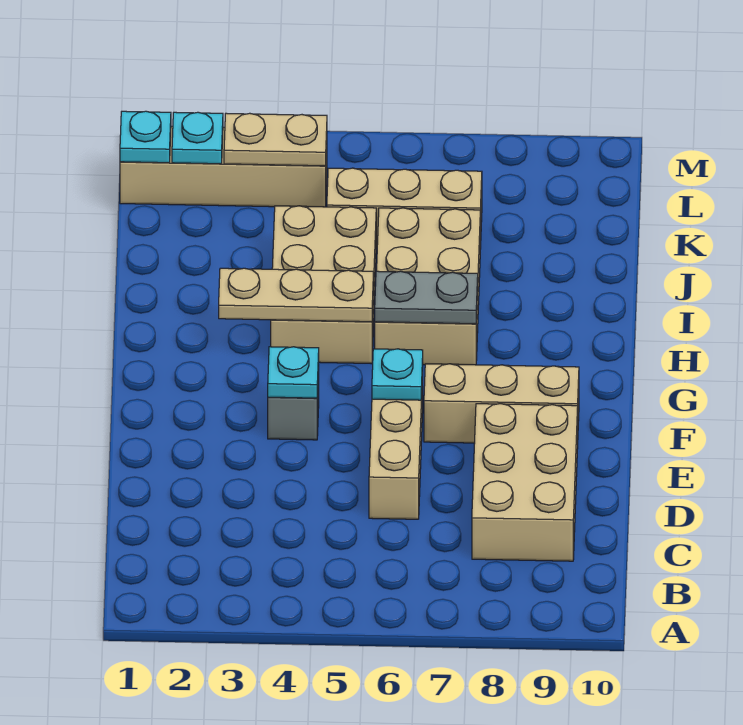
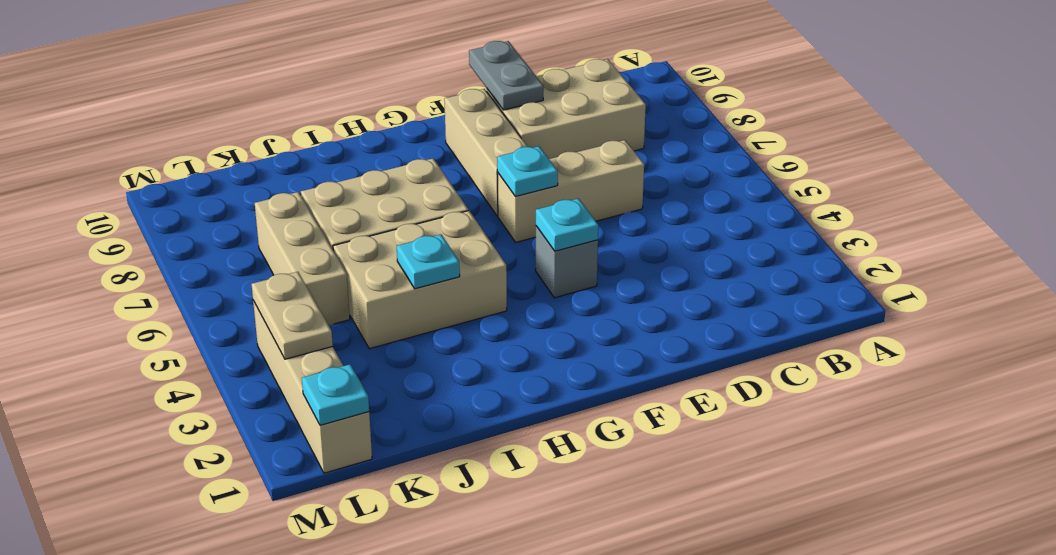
tan 1x3 plate [219,268,374,322] -> none
grey 1x2 plate [375,271,478,324] -> grey 1x2 plate moved to [469,41,544,110]
cyan 1x1 plate [172,112,223,164] -> cyan 1x1 plate moved to [397,234,460,289]

